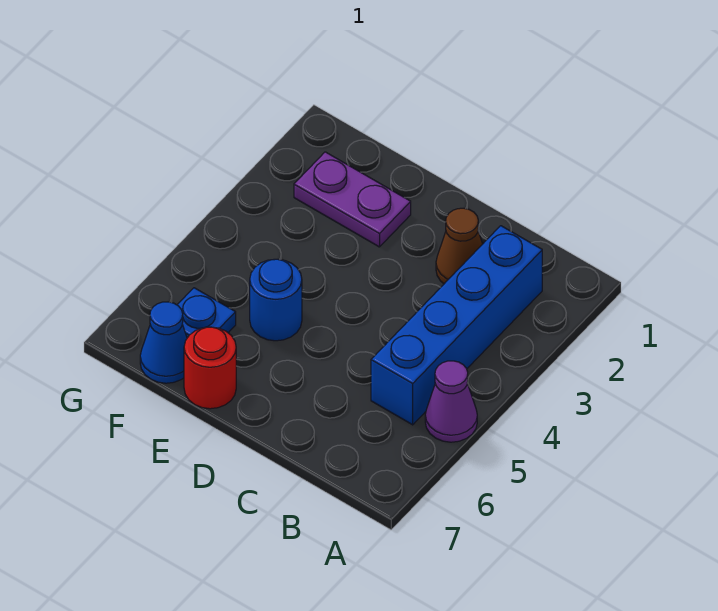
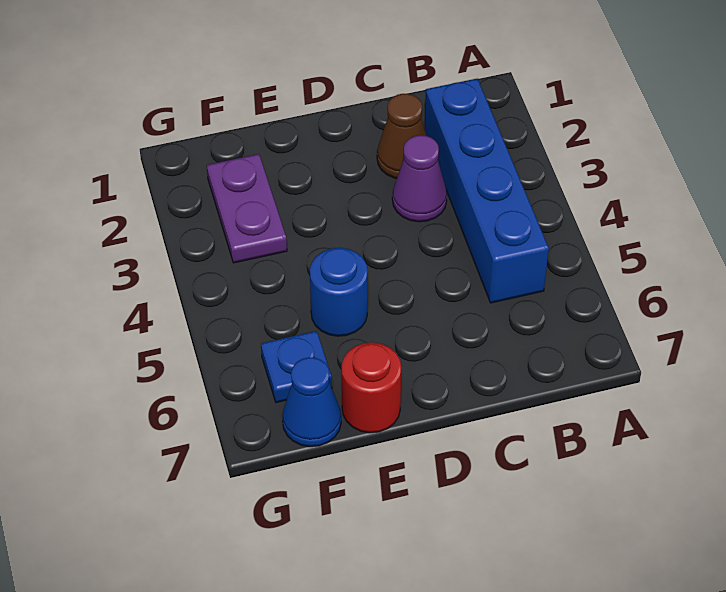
purple 1x1 cone [425,361,477,442] -> purple 1x1 cone moved to [392,135,447,222]
purple 1x2 plate [294,152,411,247] -> purple 1x2 plate turned to [207,154,287,263]

